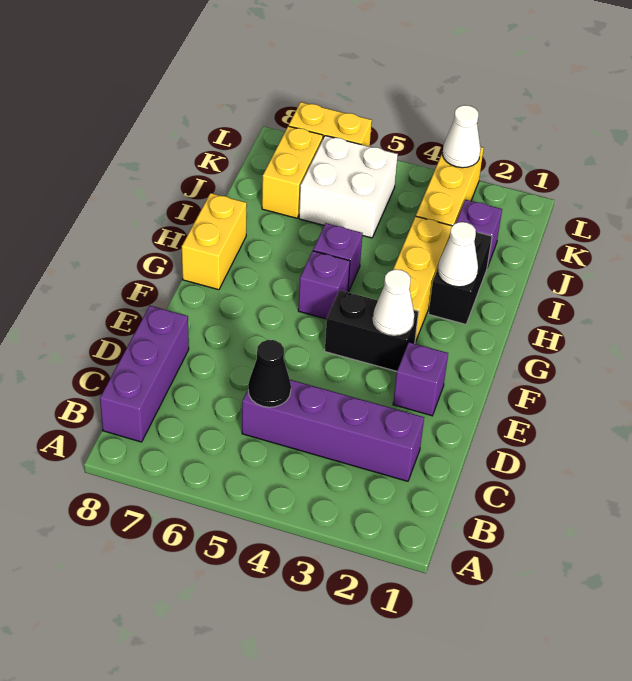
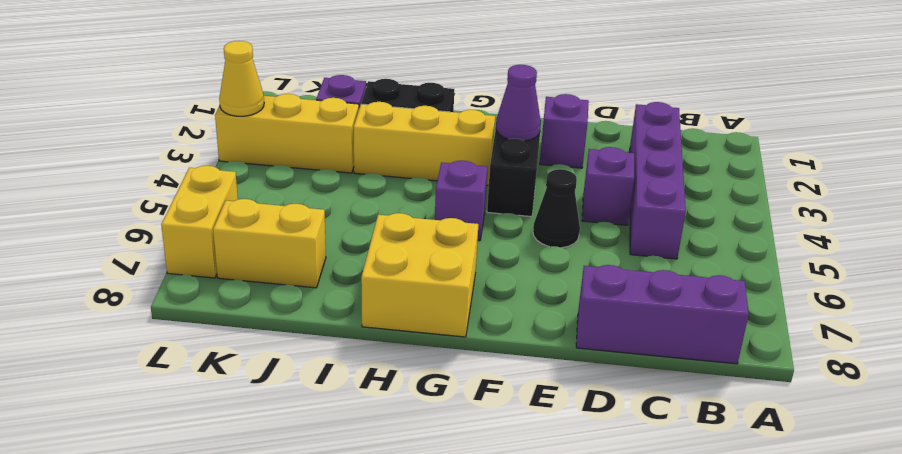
black 1x1 cone [248,340,291,407] -> black 1x1 cone moved to [533,169,580,248]
white 1x1 cone [373,269,414,335] -> purple 1x1 cone [496,65,541,141]
yellow 1x2 brick [182,193,247,290] -> yellow 2x2 brick [361,213,478,337]
white 1x1 cone [438,222,478,287] -> none
purple 1x1 brick [313,223,363,292] -> purple 1x1 brick moved to [582,147,634,225]
white 2x2 brick [299,136,398,238] -> none
white 1x1 cone [442,105,481,168] -> yellow 1x1 cone [219,41,264,116]

